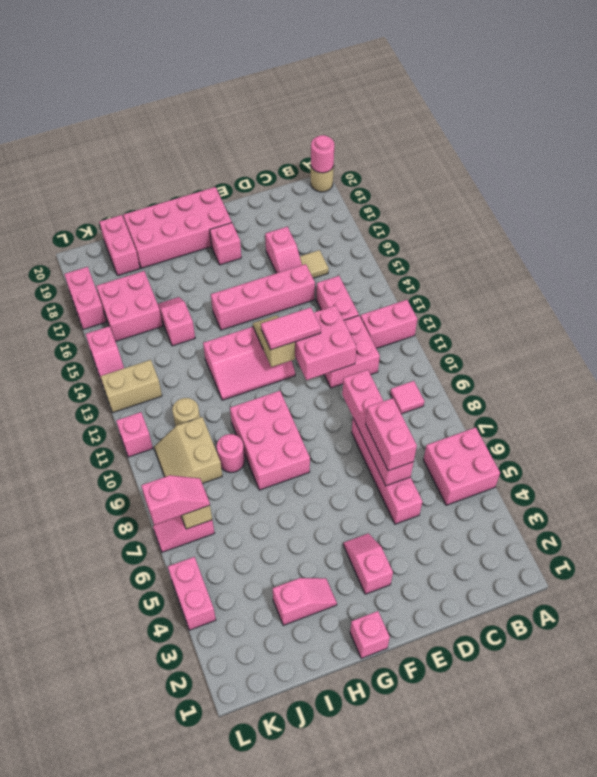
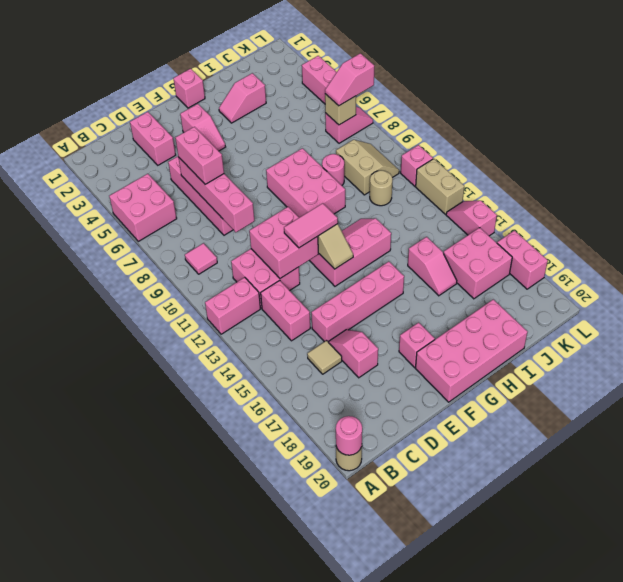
pink 1x2 brick [99,215,140,276] -> pink 1x2 brick moved to [130,112,176,165]
tan 1x2 brick [100,360,162,412] -> tan 1x2 brick turned to [416,159,464,214]

